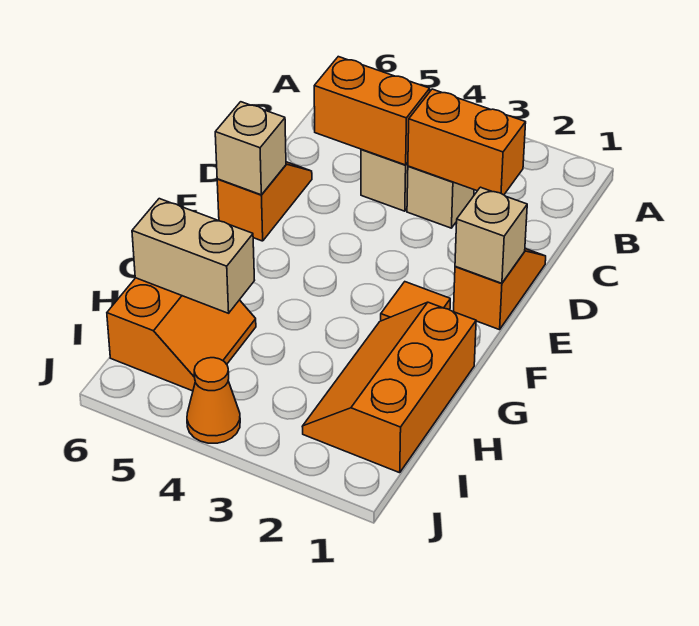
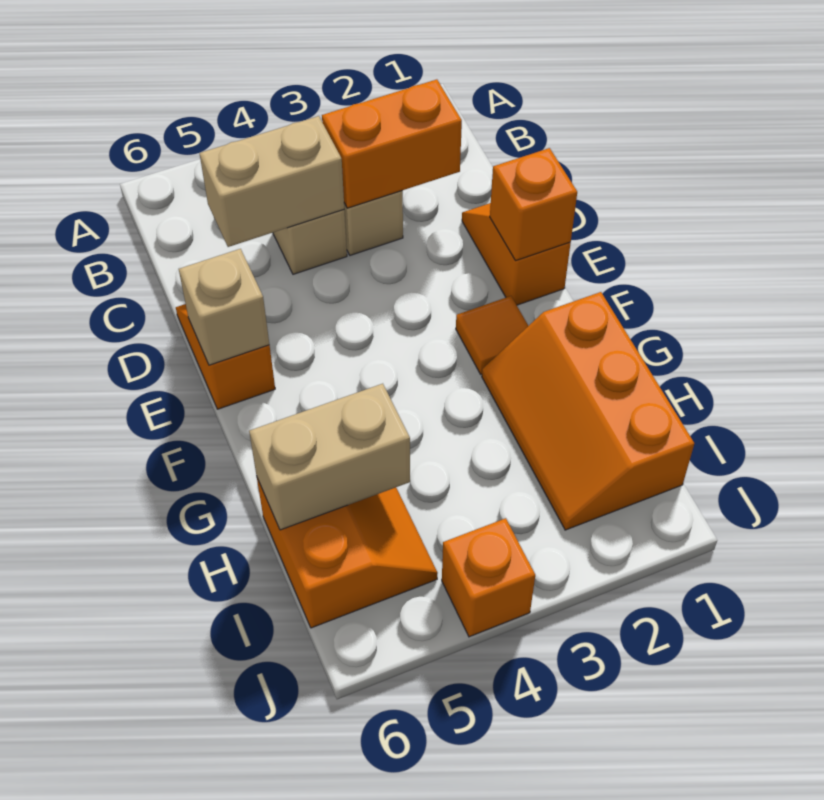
orange 1x2 brick [314,57,430,165] -> tan 1x2 brick [199,116,344,247]
tan 1x1 brick [455,187,527,283] -> orange 1x1 brick [490,148,577,260]
orange 1x1 cone [187,358,240,443] -> orange 1x1 brick [442,518,535,637]

